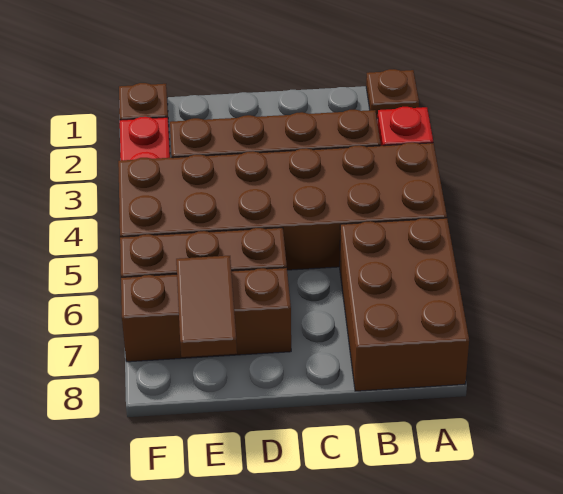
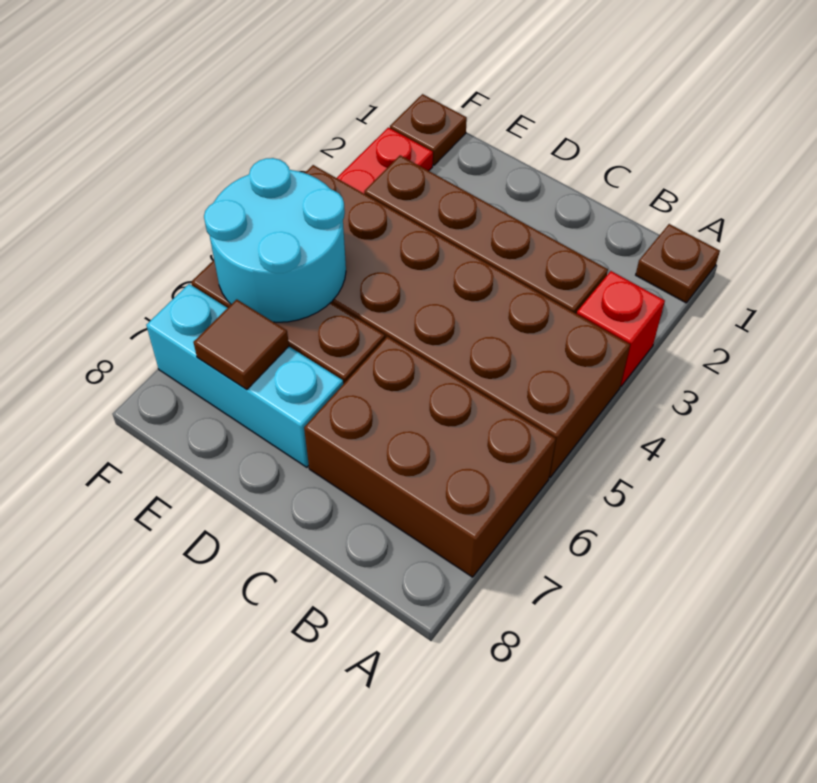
brown 2x3 brick [340,218,469,391] -> brown 2x3 brick turned to [304,337,556,577]
brown 1x3 brick [121,268,291,362] -> cyan 1x3 brick [146,284,343,467]
none -> cyan 2x2 round brick [204,158,346,322]
brown 1x2 tile [176,256,237,357] -> brown 1x1 tile [193,299,289,390]

